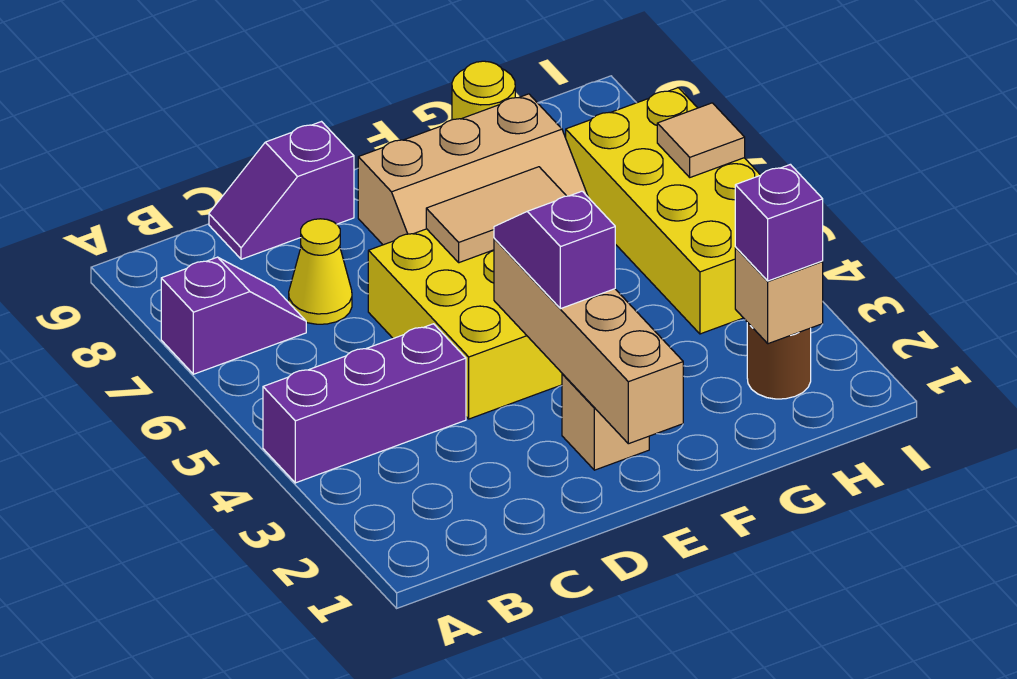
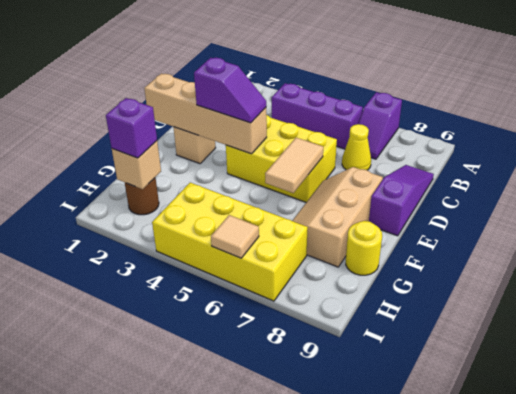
purple 1x3 brick [263,324,466,483] -> purple 1x3 brick turned to [272,83,363,149]
purple 1x2 slope [209,122,354,259] -> purple 1x3 slope [369,165,434,236]

